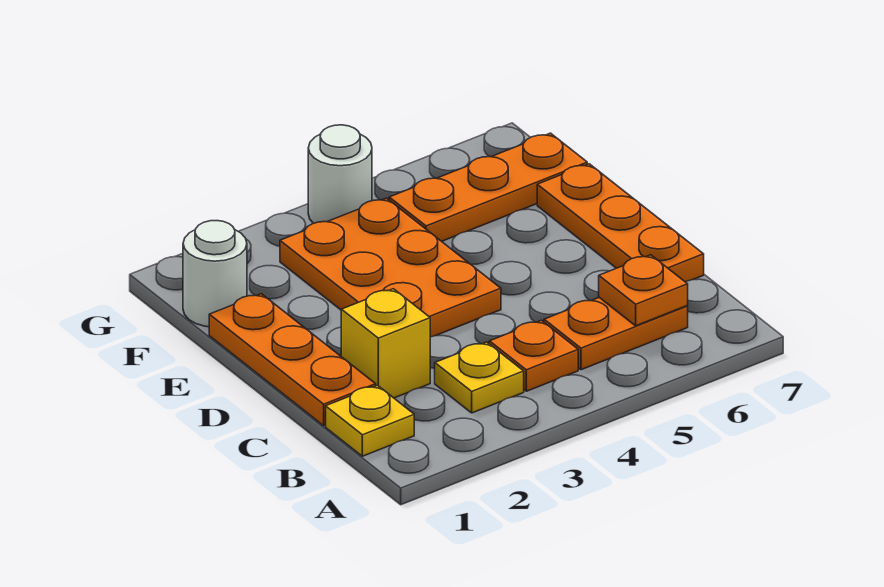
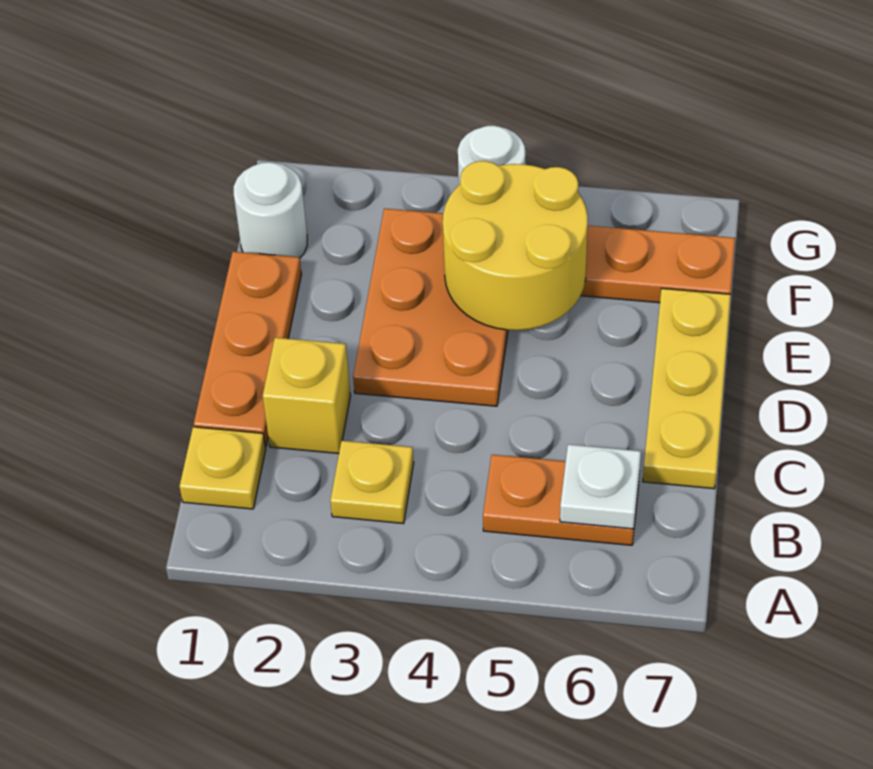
orange 1x1 plate [489,320,578,391] -> none
orange 1x1 plate [599,255,688,326] -> white 1x1 plate [560,444,641,529]
orange 1x3 plate [537,164,704,282] -> yellow 1x3 plate [643,288,731,489]
none -> yellow 2x2 round brick [443,161,588,330]

